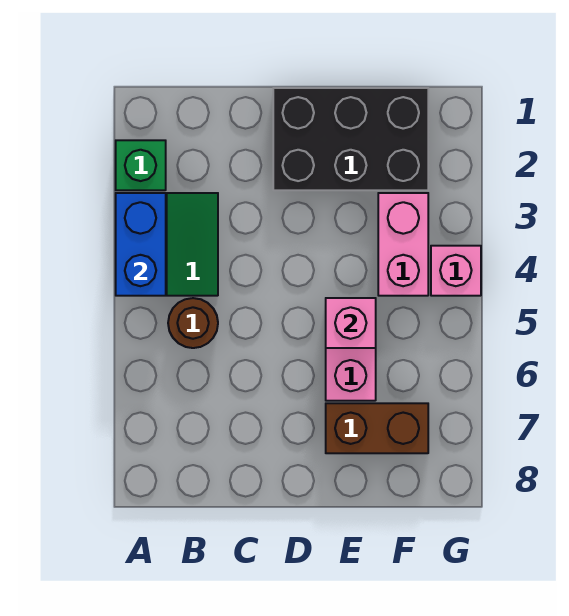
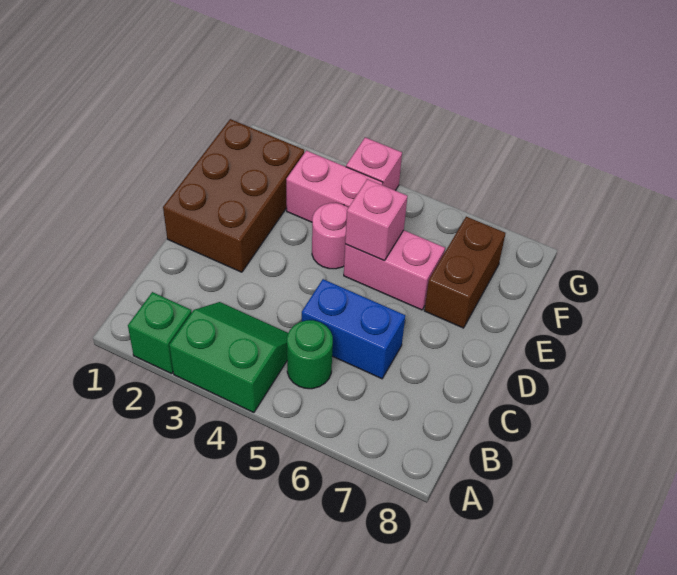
blue 1x2 brick [116,193,166,296] -> blue 1x2 brick moved to [302,279,405,379]
brown 1x1 round brick [168,298,218,348] -> green 1x1 round brick [287,320,333,389]
black 2x3 brick [273,88,428,190] -> brown 2x3 brick [163,119,304,272]
none -> pink 1x1 round brick [312,203,348,269]

